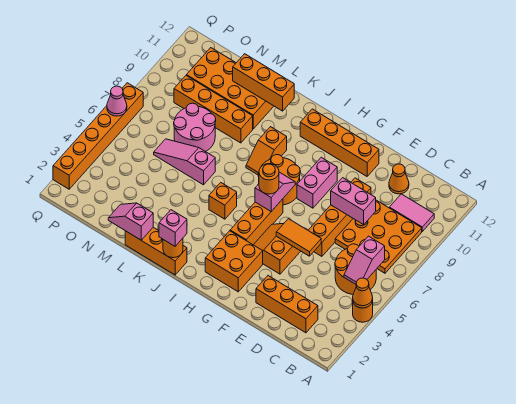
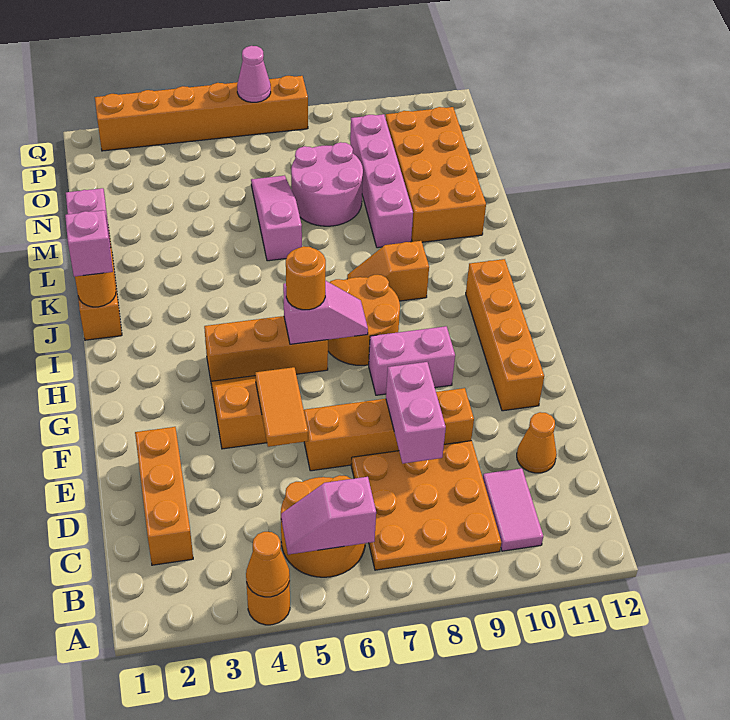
orange 2x2 brick [205,231,263,292] -> none
orange 1x1 brick [209,183,237,219] -> none
orange 1x3 brick [233,54,294,111] -> none
orange 1x4 brick [174,76,253,143] -> pink 1x4 brick [350,114,413,248]

